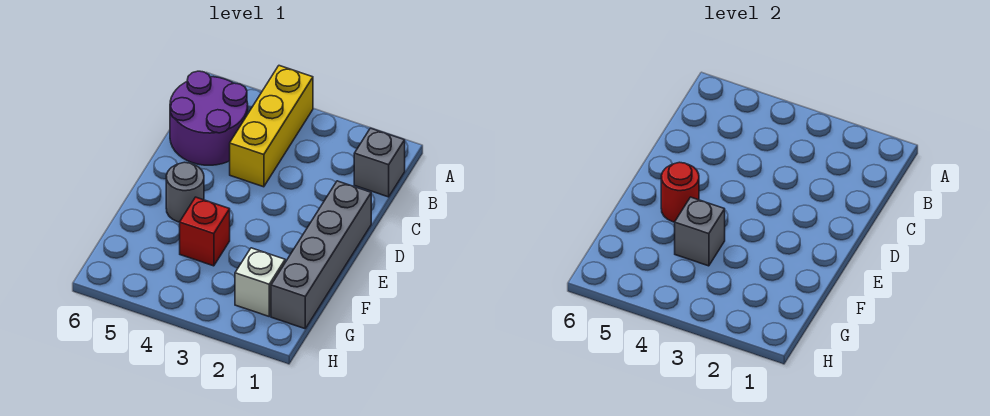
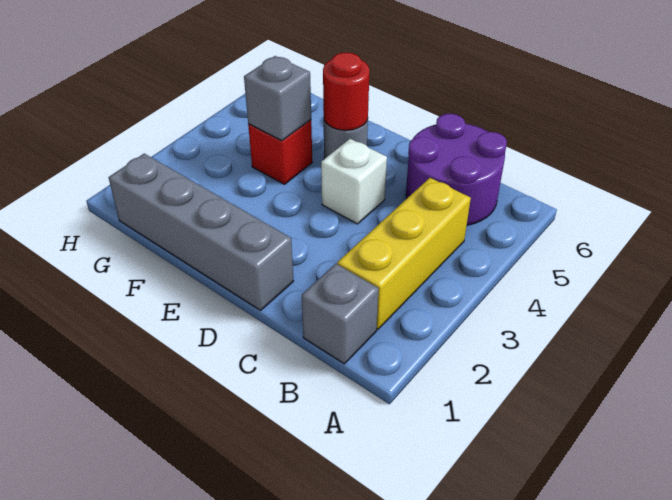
yellow 1x3 brick [230,66,313,187] -> yellow 1x3 brick turned to [337,178,471,330]
white 1x1 brick [235,248,285,316] -> white 1x1 brick moved to [321,139,387,224]

